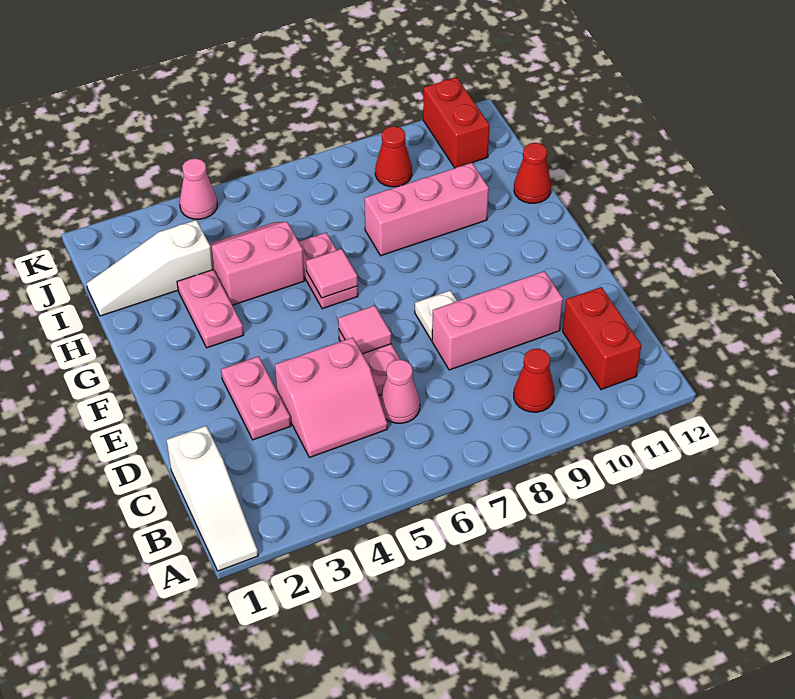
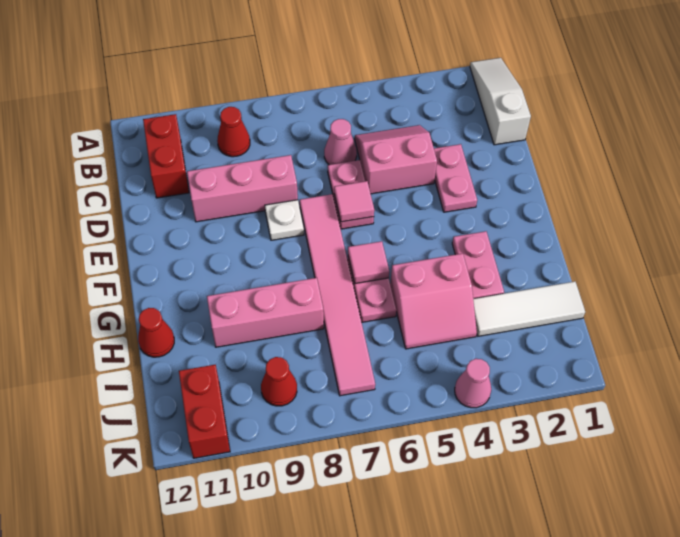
none -> pink 1x6 tile [300,194,375,396]
white 1x3 slope [87,220,213,316] -> white 1x3 tile [473,282,585,336]

